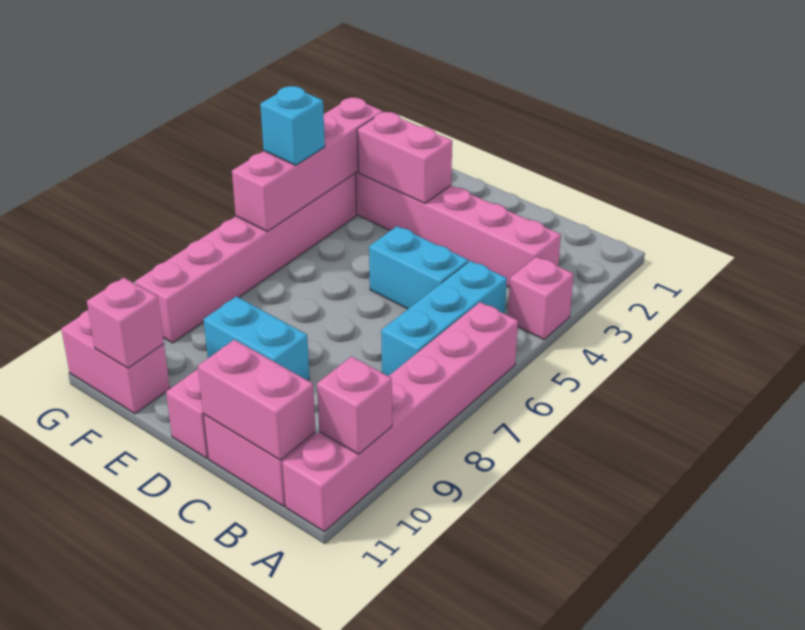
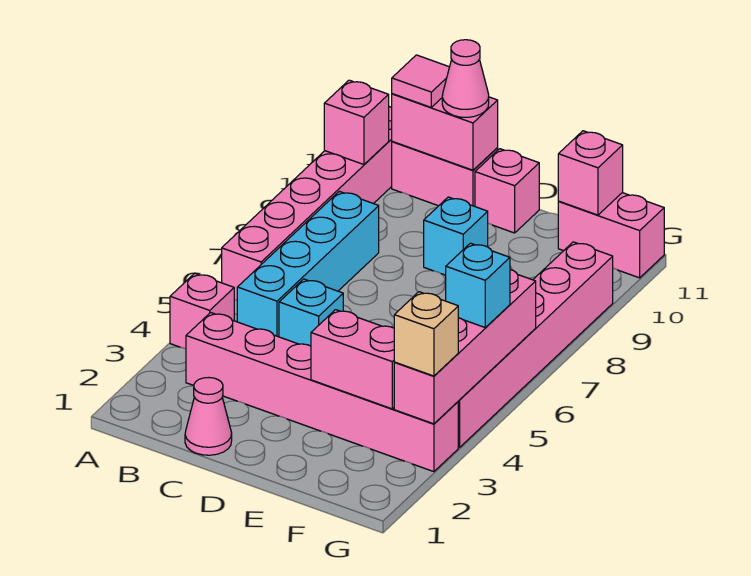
cyan 1x3 brick [381,261,507,376] -> cyan 1x4 brick [237,191,379,337]
none -> pink 1x1 tile [392,55,449,107]
none -> pink 1x1 cone [185,378,232,455]
cyan 1x2 brick [369,226,469,309] -> cyan 1x1 brick [279,279,343,346]
none -> pink 1x1 cone [442,40,489,117]
cyan 1x2 brick [203,297,310,380] -> cyan 1x1 brick [424,197,488,275]
none -> tan 1x1 brick [394,292,458,376]

